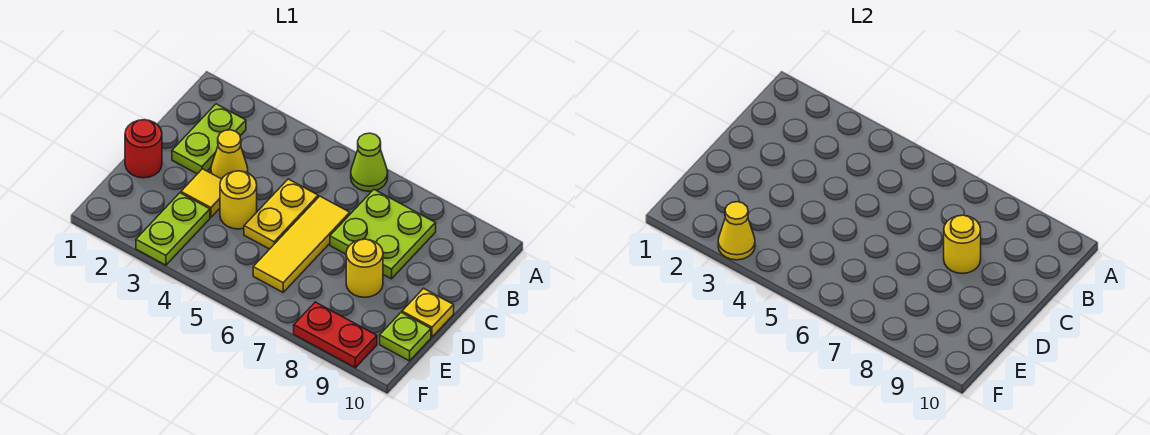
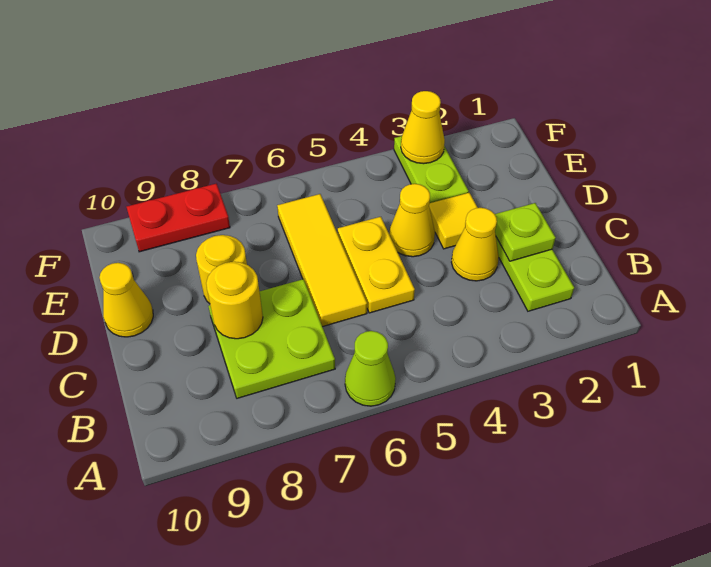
red 1x1 round brick [125,120,162,178] -> none
yellow 1x1 round brick [220,171,257,229] -> yellow 1x1 cone [389,184,435,257]
yellow 1x1 plate [402,288,454,337] -> yellow 1x1 cone [99,263,153,337]
lime 1x1 plate [380,313,431,361] -> lime 1x1 plate moved to [495,203,556,261]

